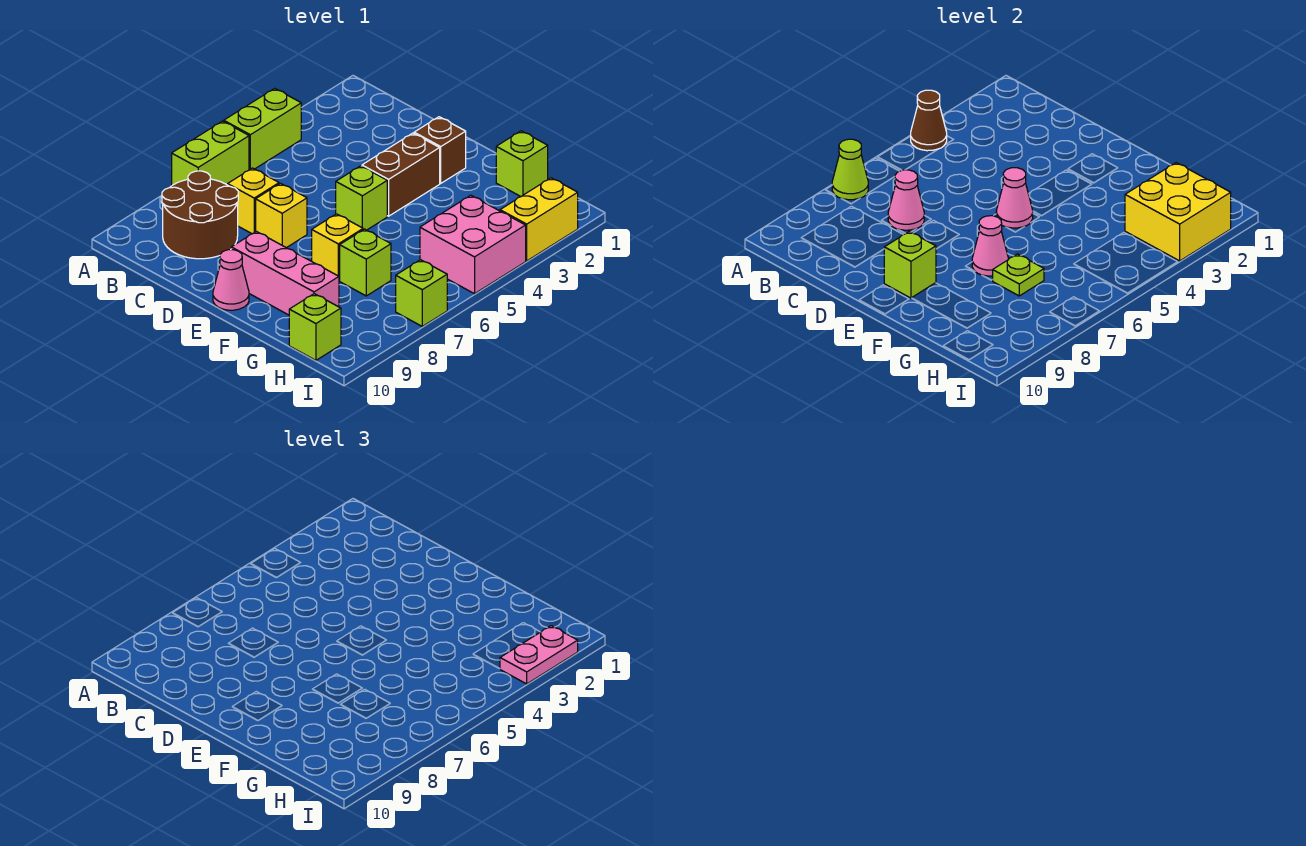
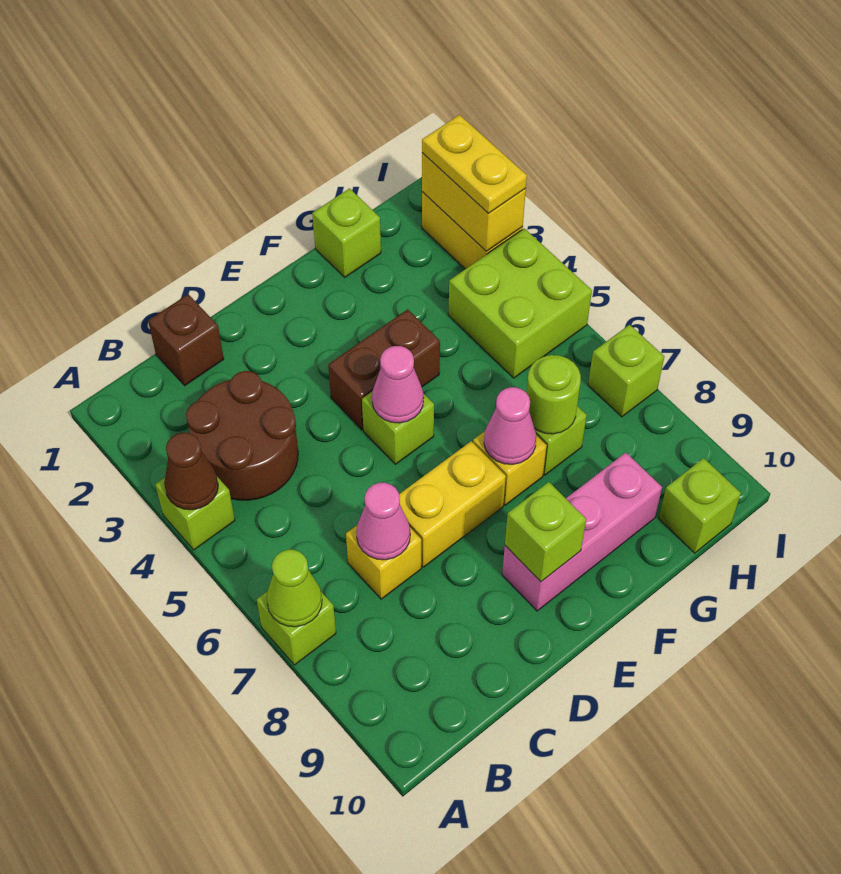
lime 1x2 brick [224,88,301,170] -> lime 1x1 brick [155,477,235,550]
lime 1x2 brick [172,121,249,185] -> lime 1x1 brick [257,591,336,665]
brown 2x2 round brick [162,171,238,259] -> brown 2x2 round brick moved to [186,371,298,500]
yellow 1x1 brick [256,183,307,248] -> yellow 1x2 brick [399,441,506,567]
brown 1x1 brick [414,117,466,183] -> brown 1x1 brick moved to [148,294,224,385]
brown 1x2 brick [362,133,440,216] -> brown 1x2 brick turned to [328,309,440,430]
pink 1x1 cone [213,250,249,310] -> none
lime 1x1 plate [992,254,1044,296] -> lime 1x1 round brick [526,355,581,434]
yellow 2x2 brick [1125,163,1231,261] -> yellow 1x2 brick [422,153,526,251]
pink 2x2 brick [420,195,526,294] -> lime 2x2 brick [448,228,592,378]
pink 1x2 plate [500,626,578,684] -> yellow 1x2 plate [422,115,527,213]

